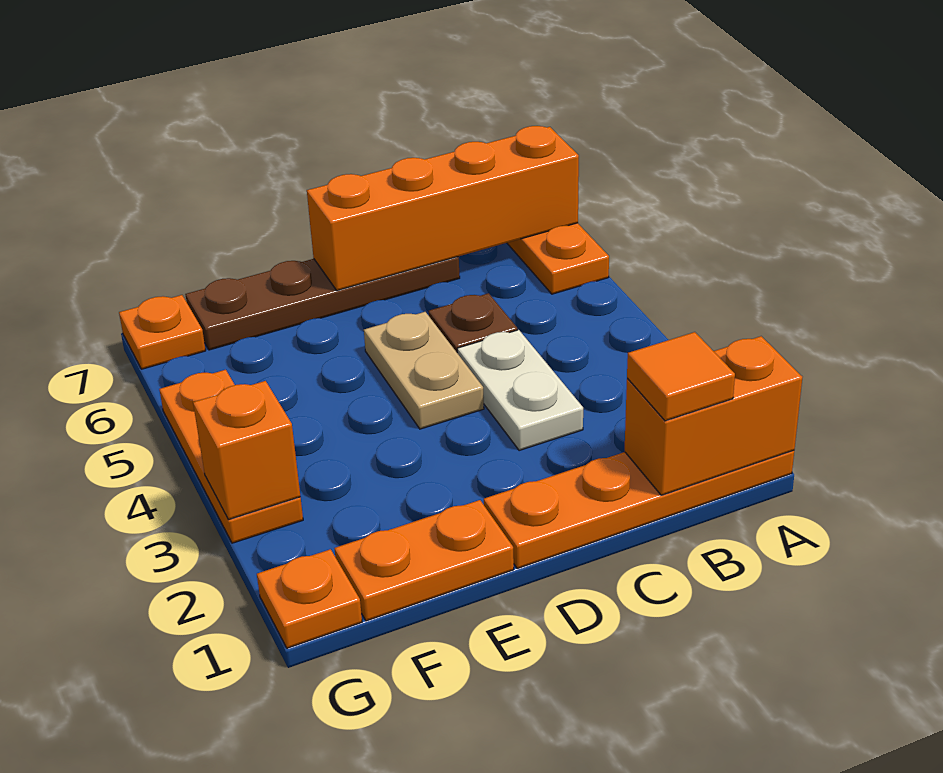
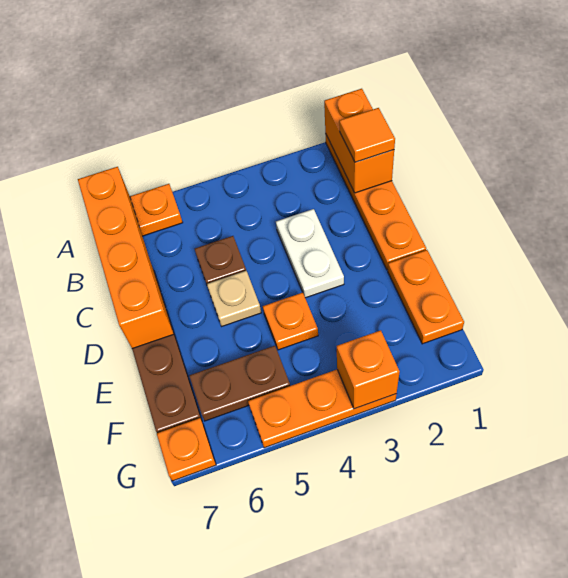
white 1x2 plate [457,330,583,451] -> white 1x2 plate turned to [276,209,344,298]
tan 1x2 plate [364,312,484,429] -> tan 1x1 plate [207,271,261,326]
none -> brown 1x2 plate [189,346,290,421]
orange 1x1 plate [257,549,362,648] -> orange 1x1 plate moved to [263,293,318,350]

